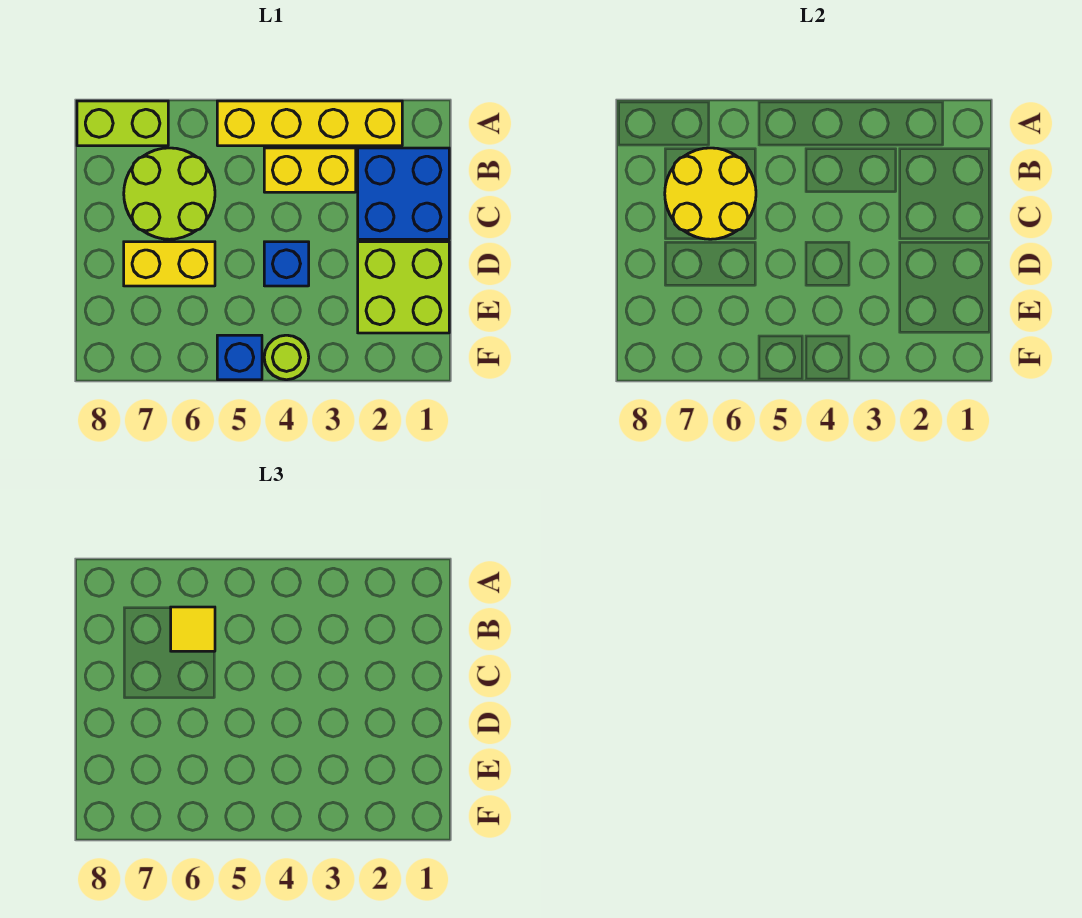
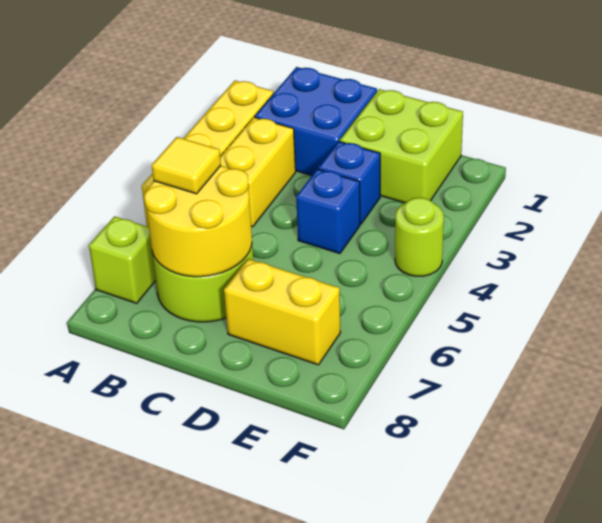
lime 1x2 brick [77,101,168,146] -> lime 1x1 brick [89,216,156,303]
yellow 1x2 brick [124,242,215,286] -> yellow 1x2 brick turned to [224,259,341,365]
blue 1x1 brick [217,335,262,380] -> blue 1x1 brick moved to [318,141,380,224]

